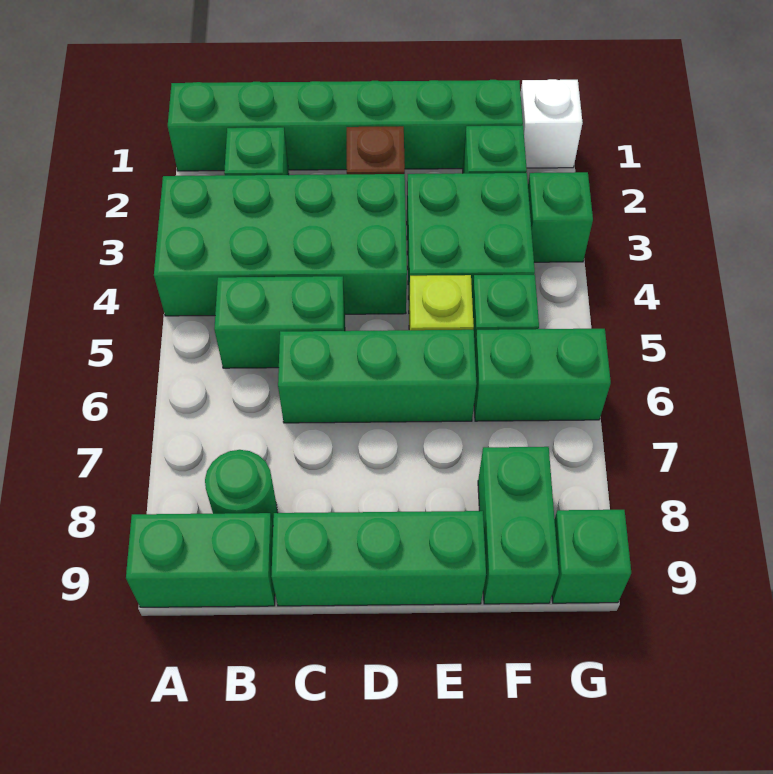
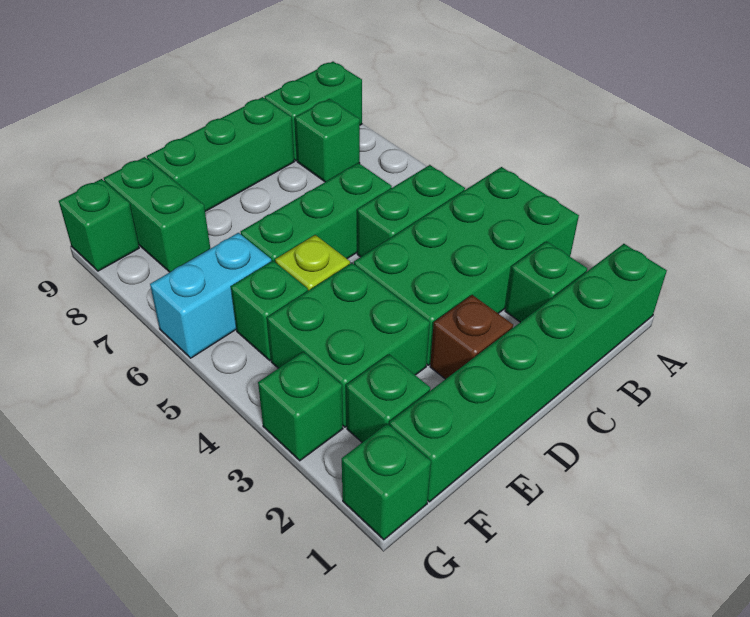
green 1x1 round brick [205,450,278,524] -> green 1x1 brick [295,99,360,182]
green 1x2 brick [474,329,611,421] -> cyan 1x2 brick [150,233,271,358]
white 1x1 brick [521,79,583,168] -> green 1x1 brick [342,424,431,540]

